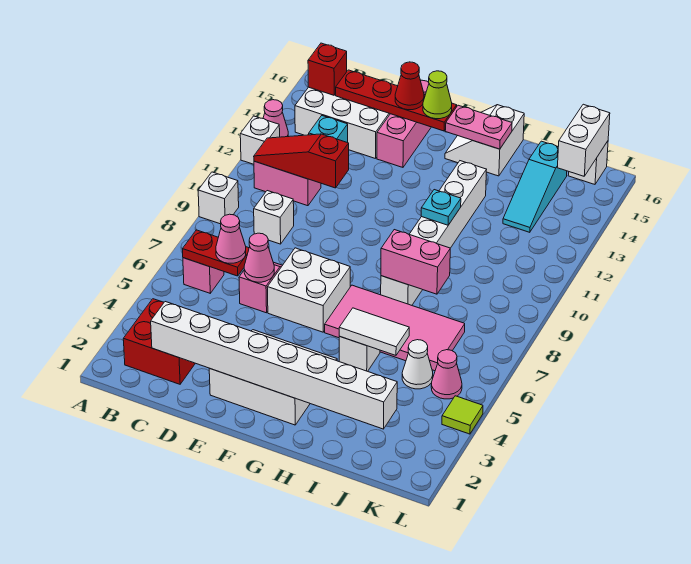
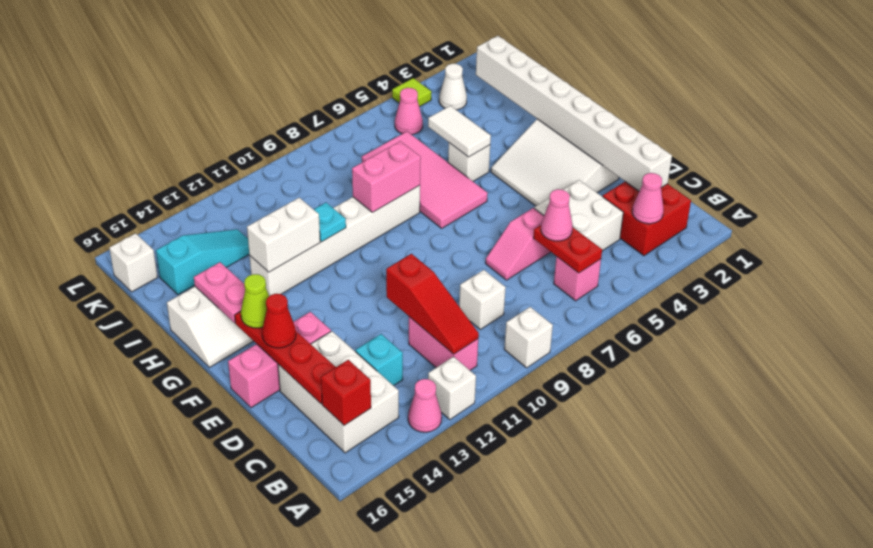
pink 1x1 cone [244,233,274,282] -> pink 1x1 cone moved to [632,173,664,224]
white 2x2 brick [267,248,350,332] -> white 2x2 brick moved to [534,180,623,251]
pink 1x2 brick [381,230,450,294] -> pink 1x2 brick turned to [352,141,421,212]
white 1x1 cone [402,340,433,389] -> white 1x1 cone moved to [439,64,467,110]
white 1x2 brick [557,104,610,176] -> white 1x2 brick moved to [247,198,320,272]

